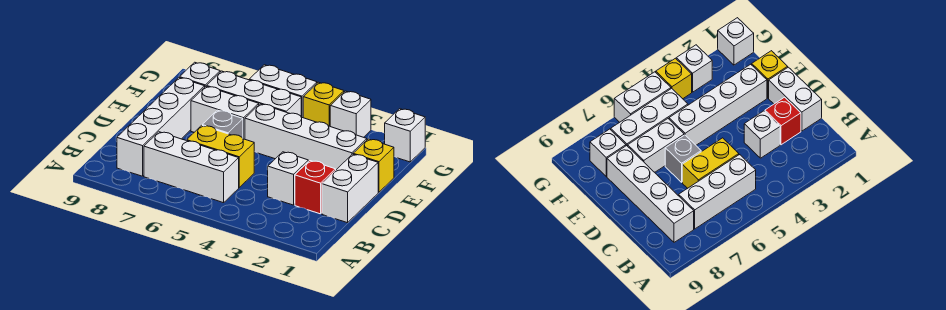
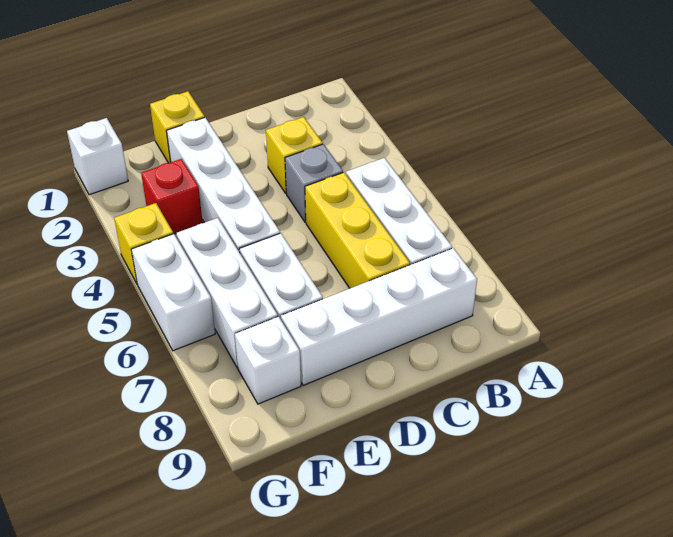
white 1x2 brick [322,154,378,223] -> none
red 1x1 brick [295,161,336,214] -> red 1x1 brick moved to [141,159,203,234]
white 1x1 brick [268,152,308,205] -> yellow 1x1 brick [266,117,323,193]
yellow 1x2 brick [187,125,254,187] -> yellow 1x3 brick [305,172,410,288]
grey 1x1 brick [202,110,243,138] -> grey 1x1 brick moved to [285,144,343,222]
white 1x1 brick [330,91,371,137] -> none

